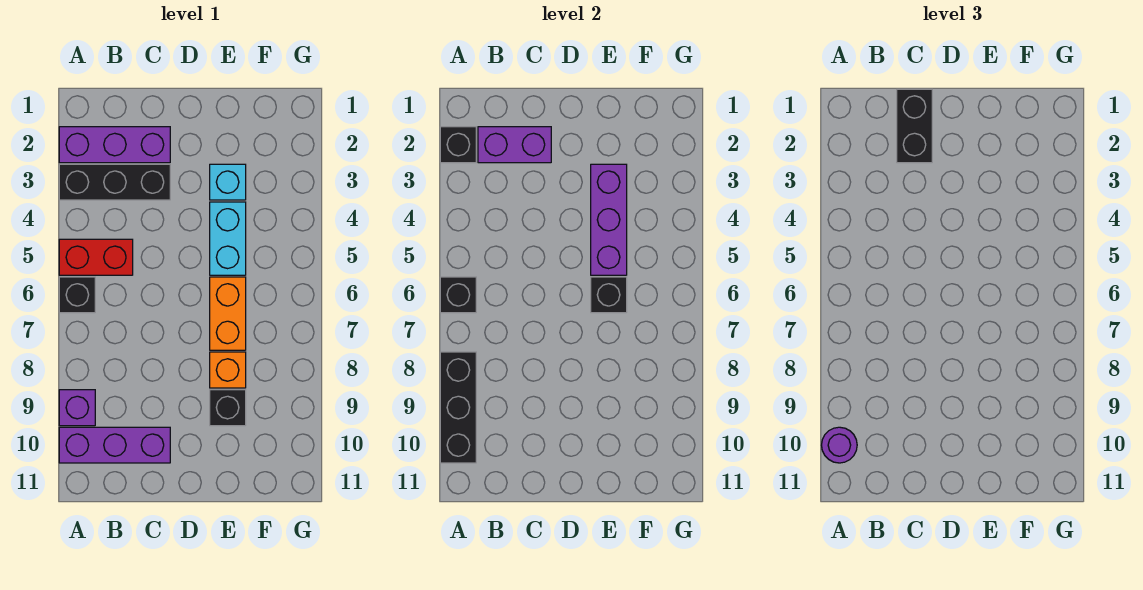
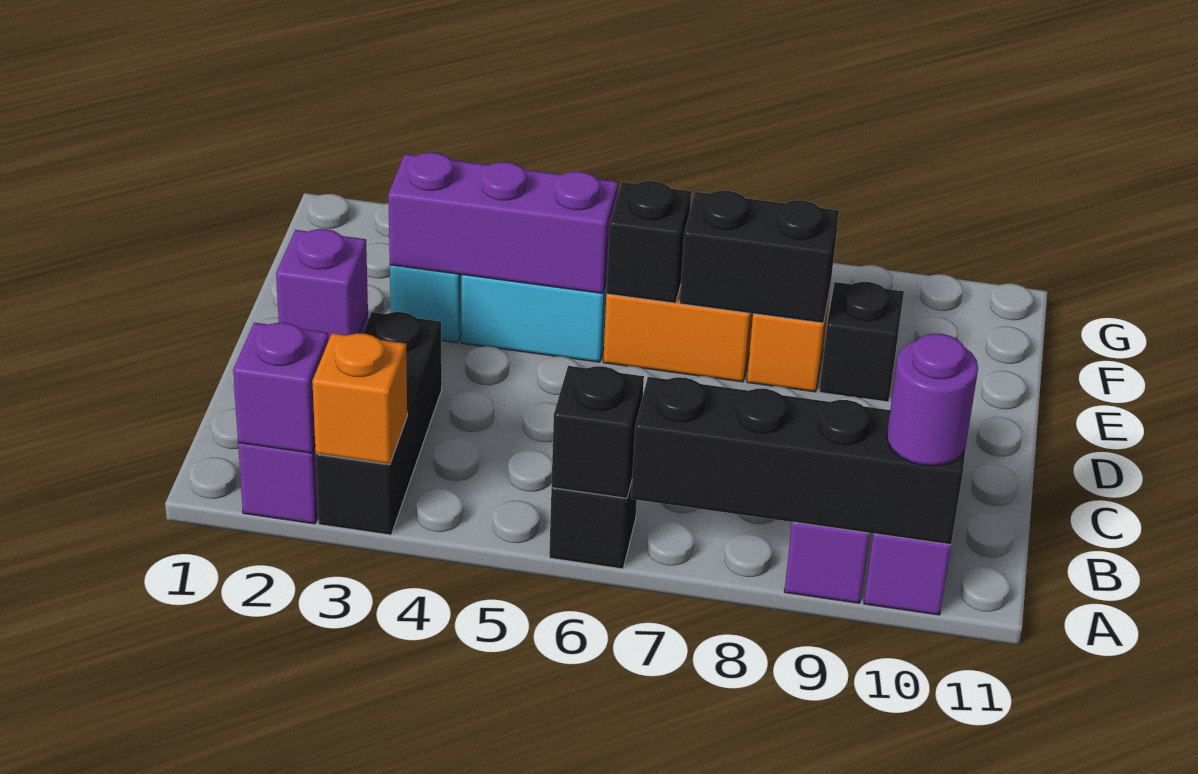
black 1x1 brick [440,127,476,163] -> purple 1x1 brick [233,323,328,453]
none -> orange 1x1 brick [312,333,407,464]
red 1x2 brick [59,239,133,275] -> none
black 1x3 brick [440,352,476,463] -> black 1x4 brick [631,377,966,545]
purple 1x2 brick [478,127,551,163] -> purple 1x1 brick [276,229,368,341]
black 1x2 brick [897,89,932,163] -> black 1x2 brick moved to [680,191,839,323]

